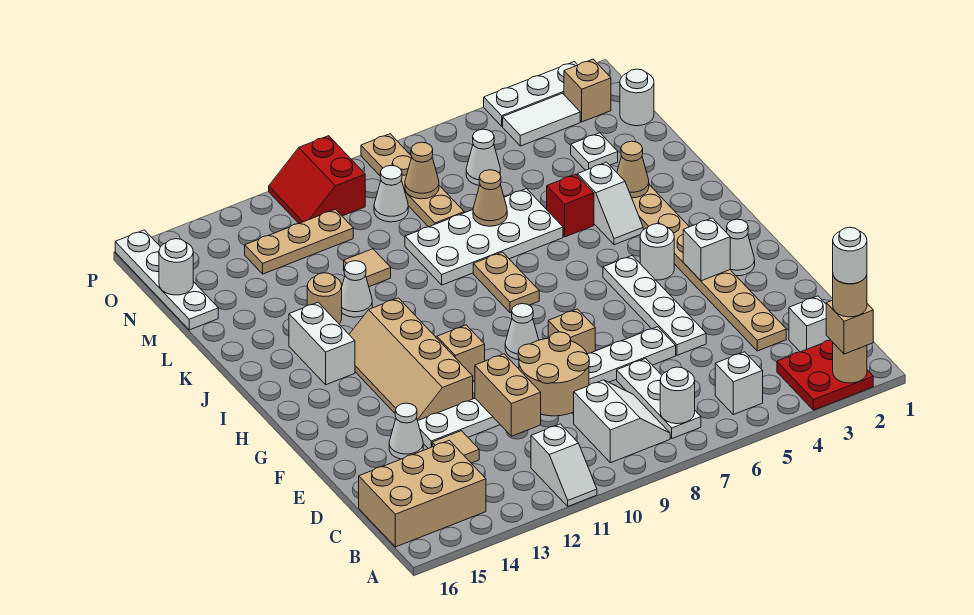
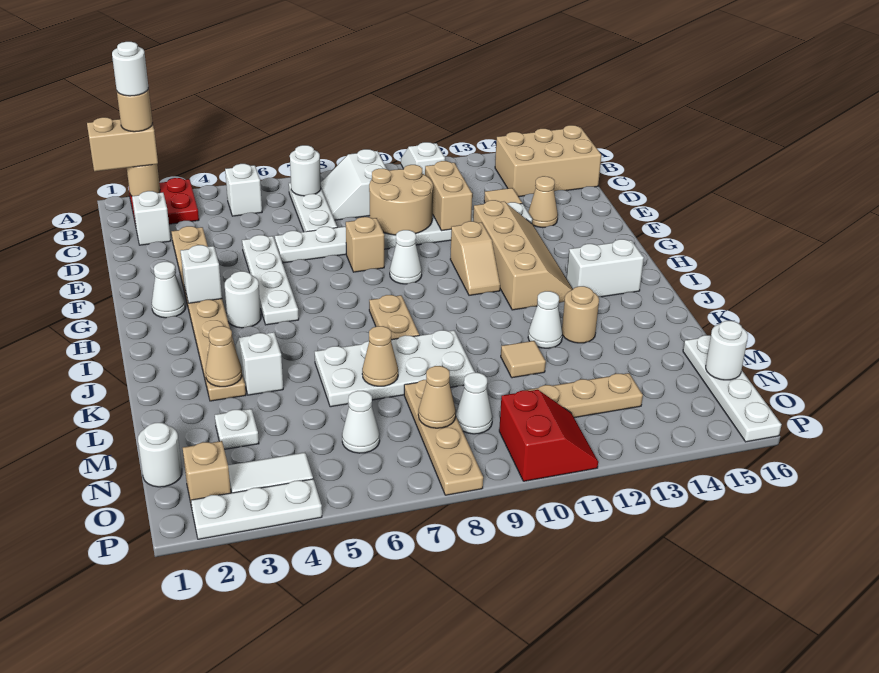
tan 1x1 brick [826,300,873,354] -> tan 1x2 brick [87,117,158,171]
white 1x1 cone [389,403,423,459] -> tan 1x1 cone [528,176,558,228]
white 1x2 brick [289,302,355,385] -> white 1x2 brick turned to [567,239,644,297]
red 1x1 brick [547,174,594,237] -> none

